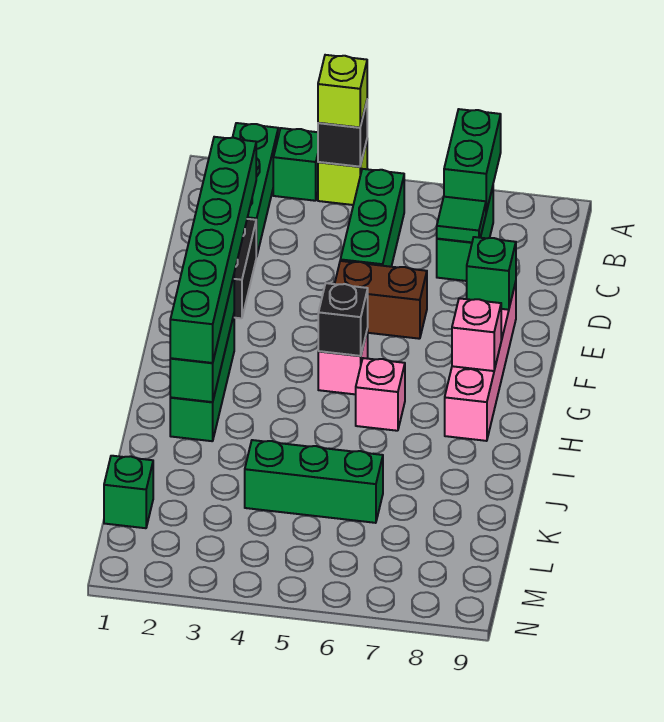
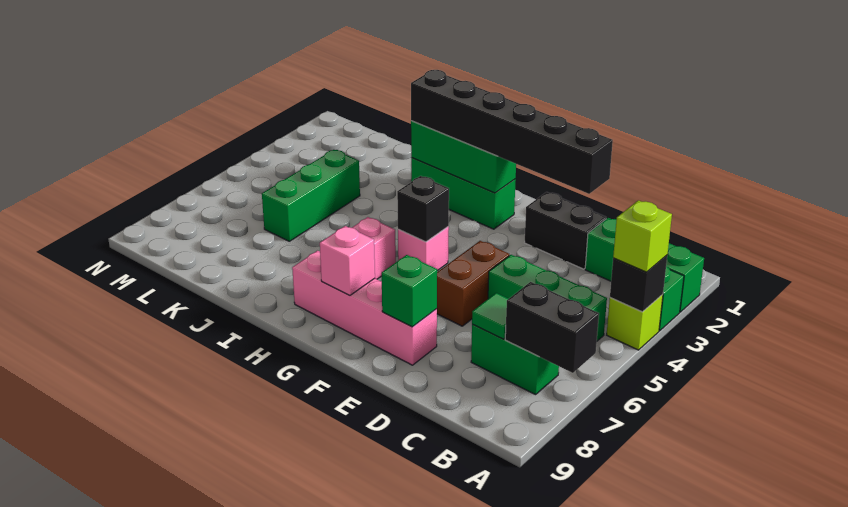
green 1x2 brick [444,109,501,212] -> black 1x2 brick [505,282,599,373]
green 1x6 brick [170,137,256,363] -> black 1x6 brick [411,70,613,194]
green 1x1 brick [104,456,153,528] -> none

